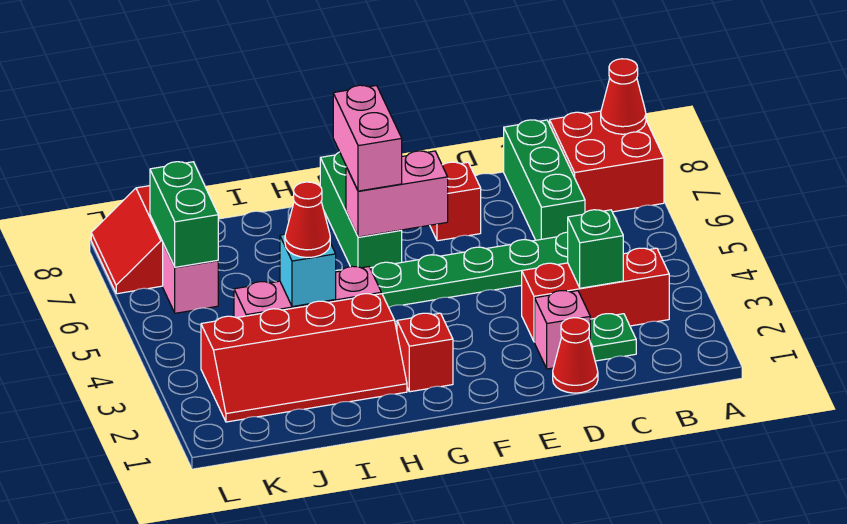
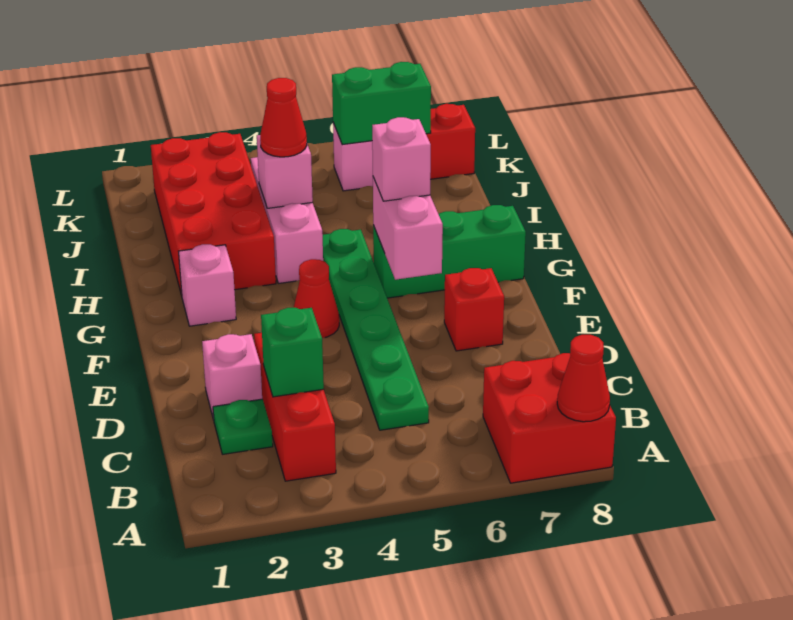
green 1x3 brick [504,120,585,240] -> none
red 1x1 cone [553,318,598,393] -> red 1x1 cone moved to [294,259,339,338]
red 1x1 brick [397,313,453,392] -> pink 1x1 brick [178,244,236,326]
pink 1x2 brick [333,85,402,191] -> pink 1x1 brick [372,117,431,201]
red 2x4 slope [201,294,407,422] -> red 2x4 brick [151,132,276,296]
cyan 1x1 brick [280,234,336,307] -> pink 1x1 brick [257,135,313,208]

